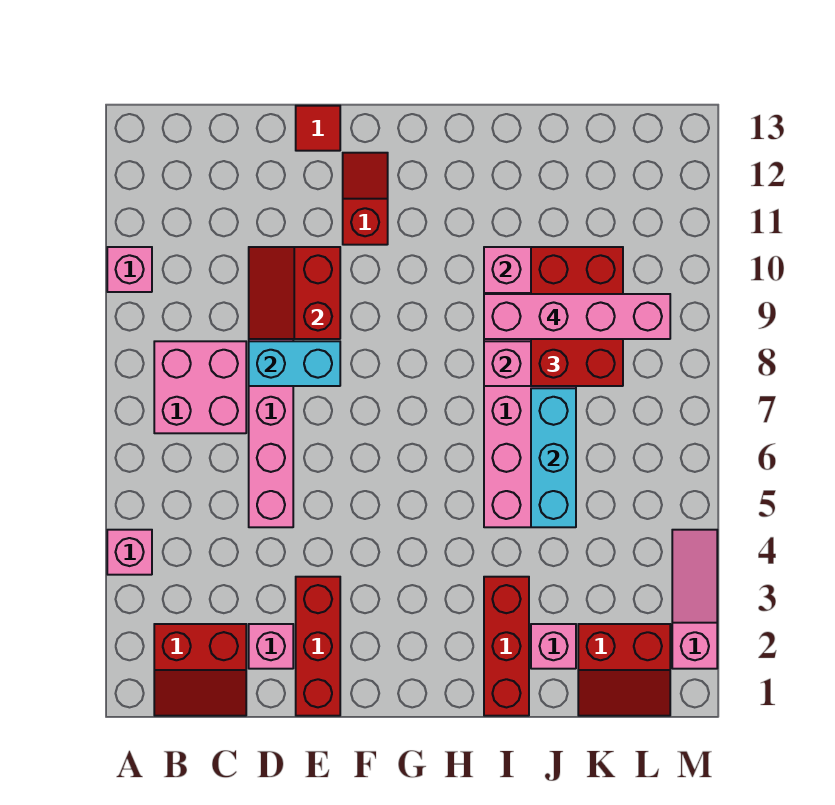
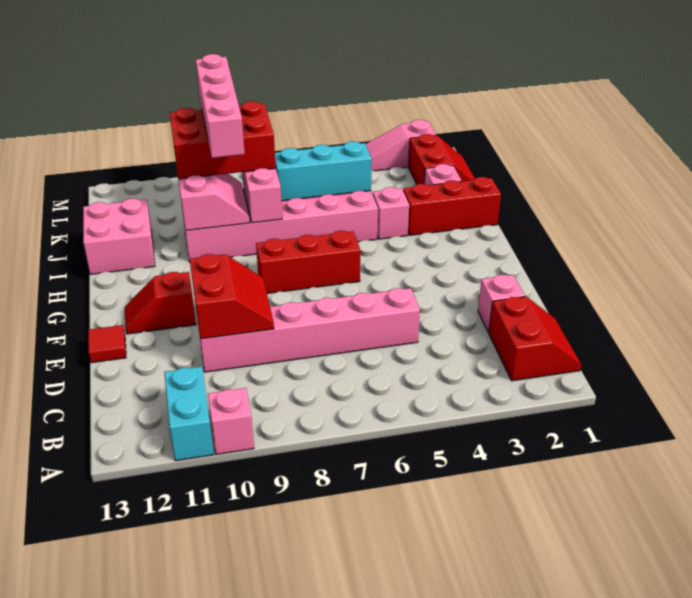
pink 1x1 brick [107,530,152,575] -> pink 1x1 brick moved to [373,187,409,239]
pink 2x2 brick [154,341,246,433] -> pink 2x2 brick moved to [83,199,155,274]
cyan 1x2 brick [249,341,340,386] -> cyan 1x2 brick moved to [164,367,214,461]
red 2x2 slope [249,247,340,339] -> red 2x2 slope turned to [190,254,274,339]
red 1x3 brick [296,577,340,716] -> red 1x3 brick moved to [256,231,360,293]

